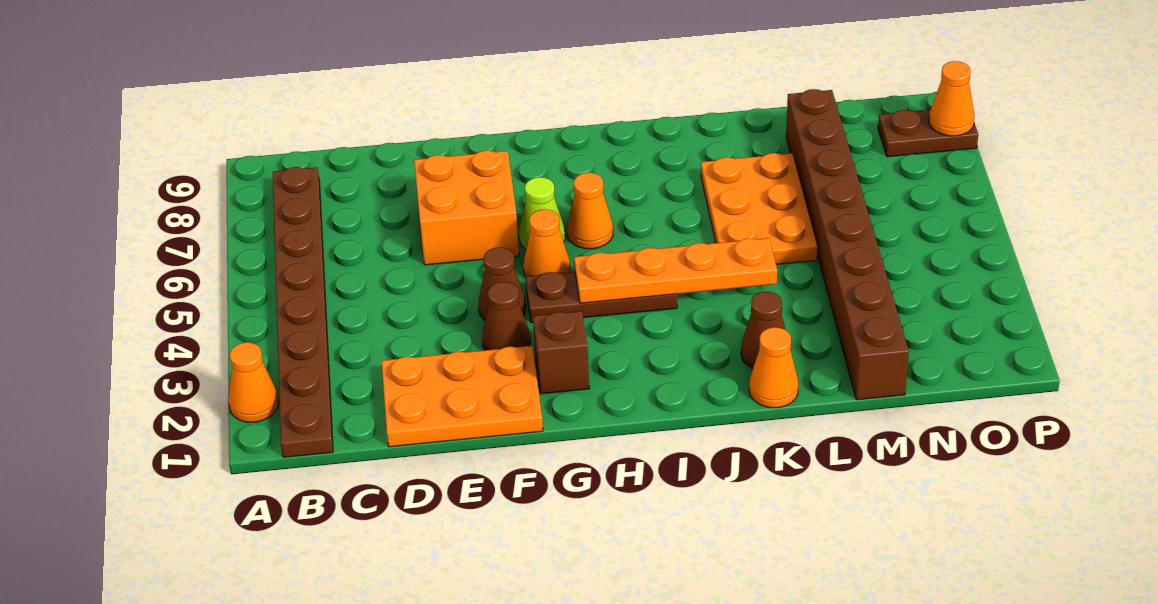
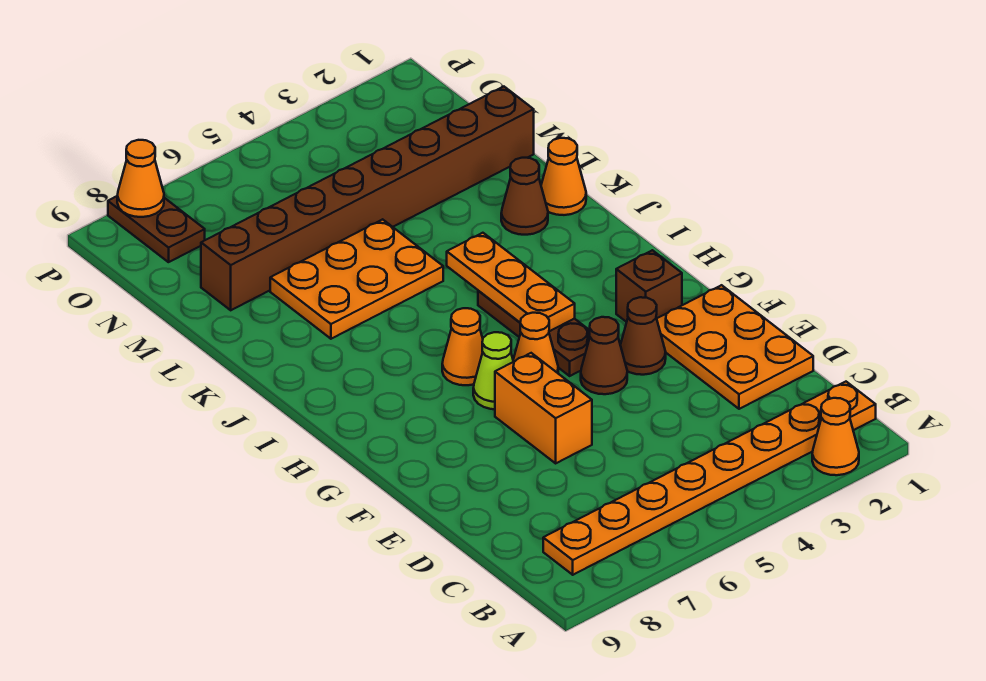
brown 1x8 plate [273,167,333,457] -> orange 1x8 plate [543,382,876,575]
orange 2x2 brick [414,150,519,265] -> orange 1x2 brick [495,353,592,463]
orange 1x4 plate [574,238,777,303] -> orange 1x3 plate [447,233,575,331]

